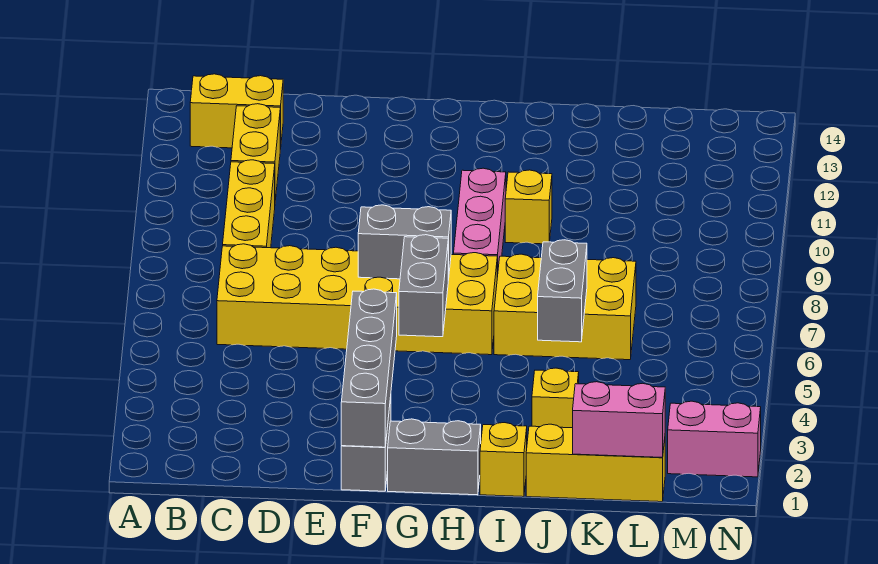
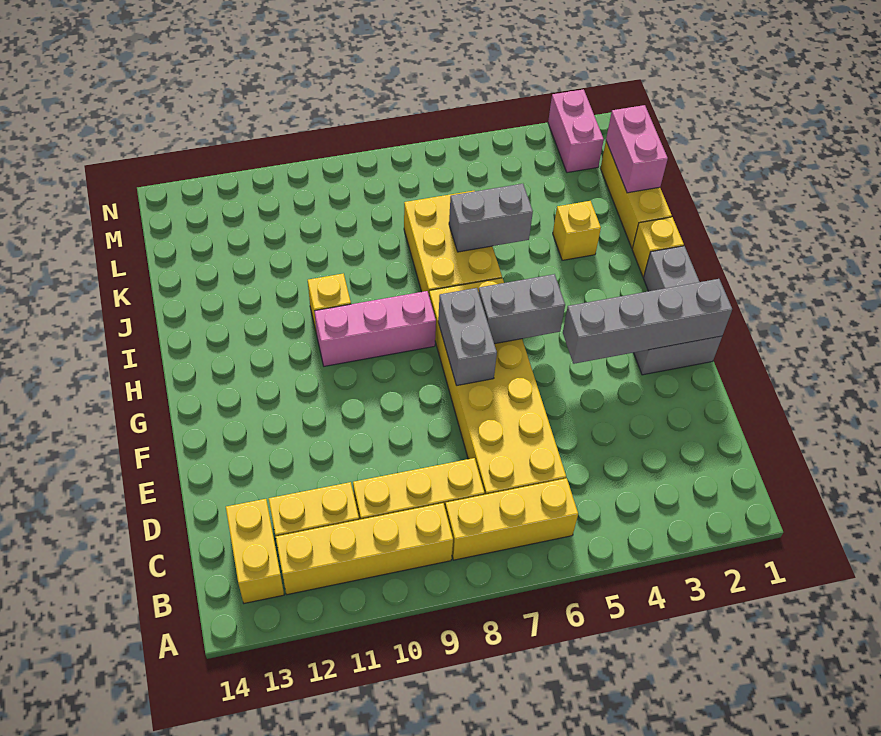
none -> yellow 1x3 brick [445,478,578,560]
none -> yellow 1x4 brick [276,503,453,595]

